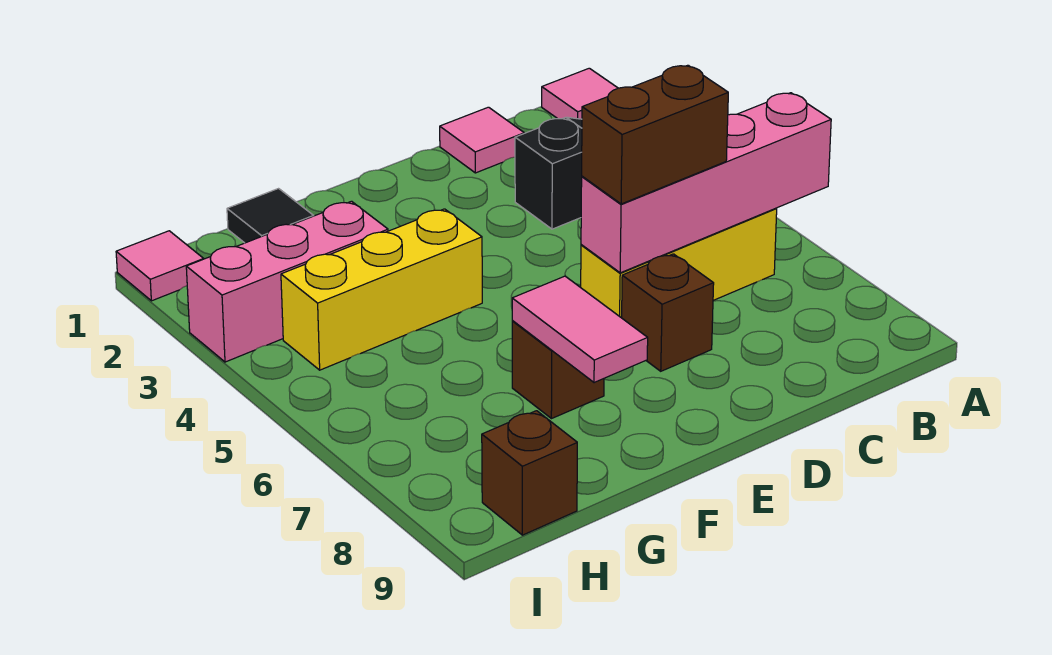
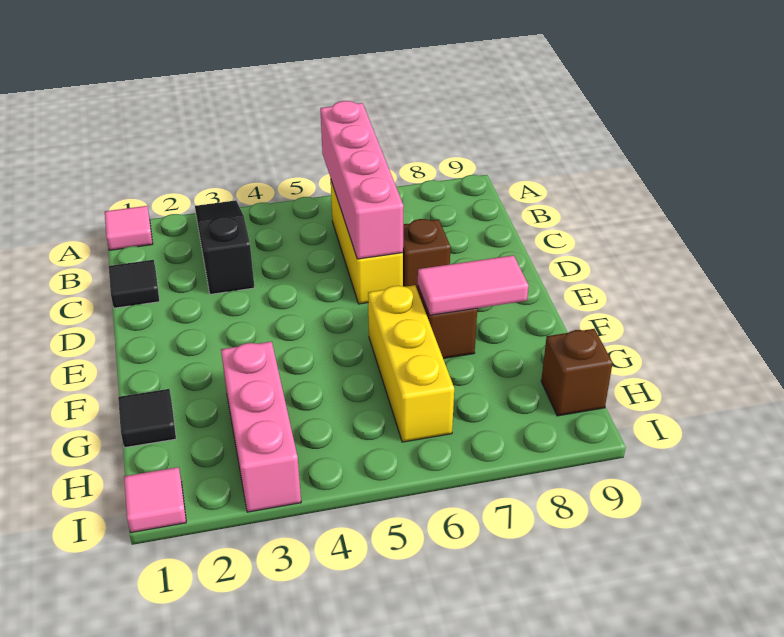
pink 1x1 tile [440,107,524,173] -> black 1x1 tile [109,260,160,308]
brown 1x2 brick [582,65,728,204] -> none
yellow 1x3 brick [281,209,482,370] -> yellow 1x3 brick moved to [368,285,454,442]

